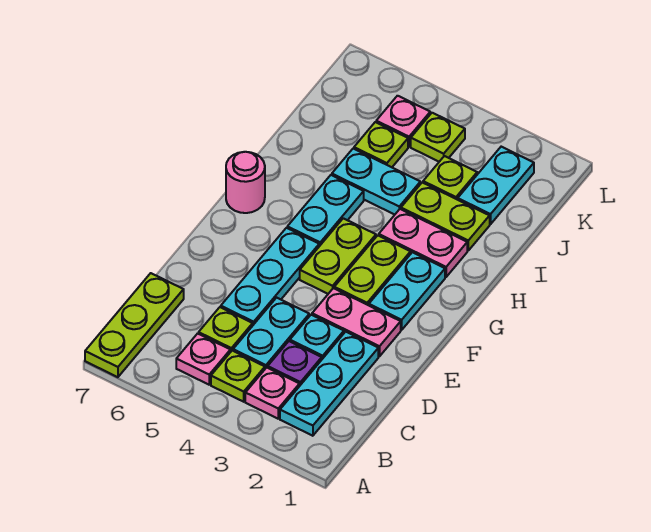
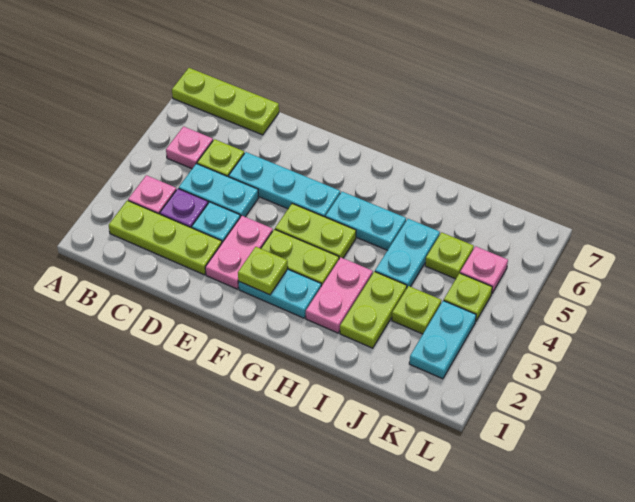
cyan 1x3 plate [280,332,378,436] -> lime 1x3 plate [109,200,222,275]
lime 1x1 plate [211,351,265,402] -> lime 1x1 plate moved to [238,247,288,295]
pink 1x1 round brick [226,152,265,213] -> none
cyan 1x2 plate [458,147,534,224] -> cyan 1x2 plate turned to [409,301,476,379]

